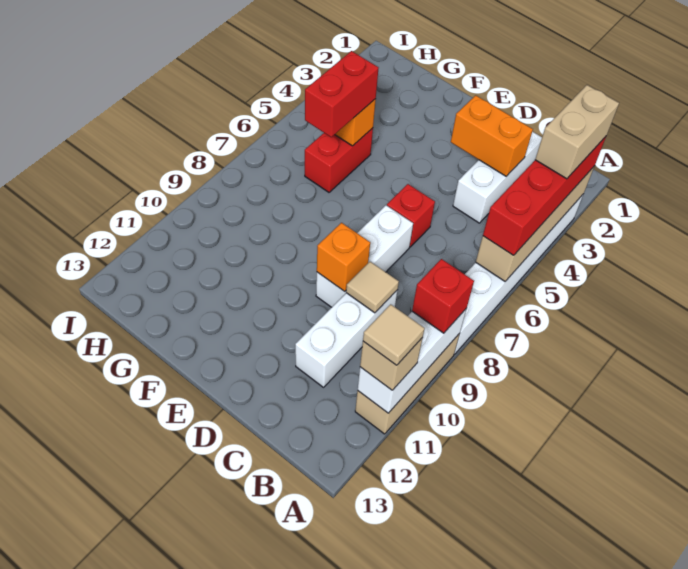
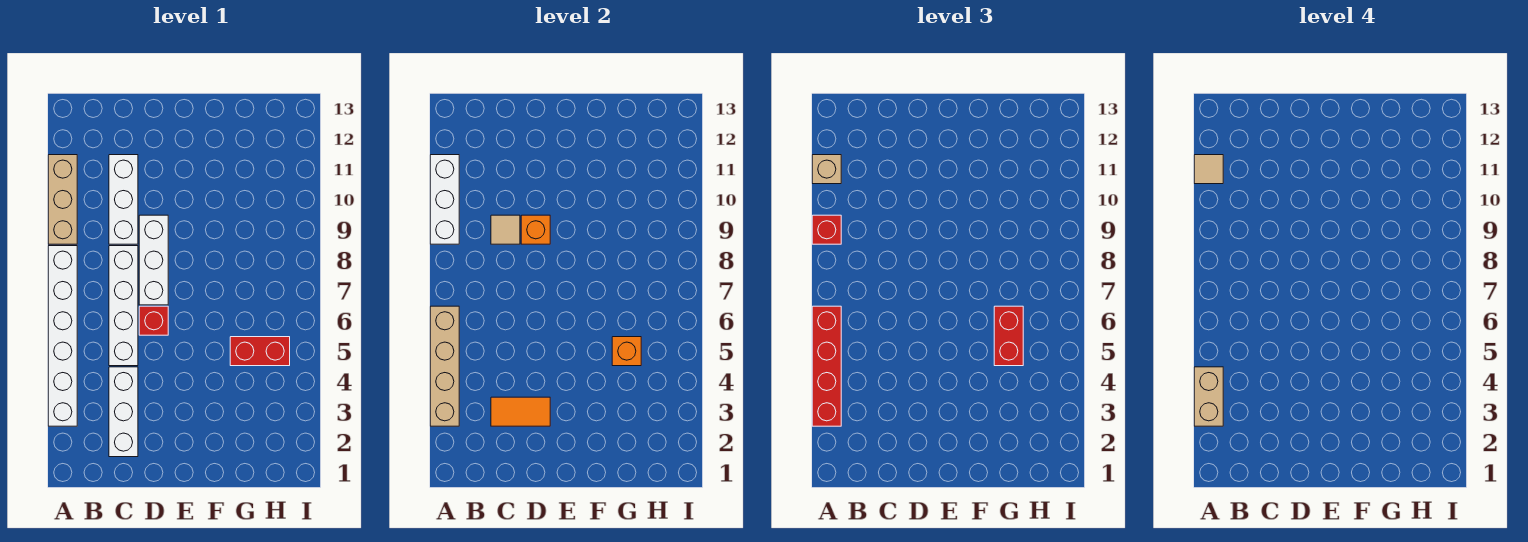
orange 1x2 brick [451,95,533,176] -> orange 1x2 tile [491,397,550,426]
none -> white 1x4 brick [109,246,138,366]
red 1x2 brick [305,128,373,192] -> red 1x2 brick turned to [230,337,290,366]

